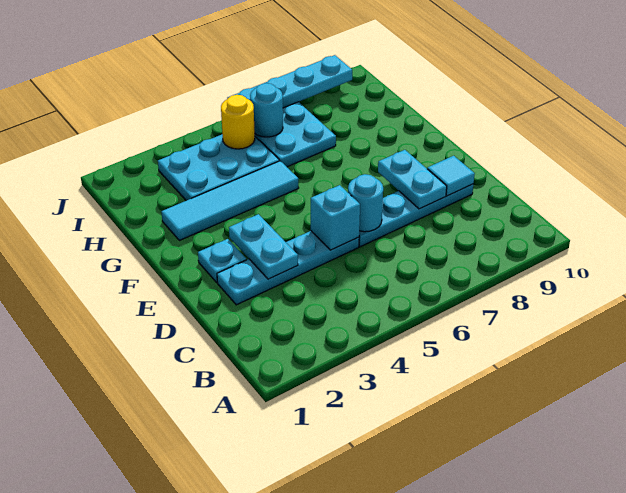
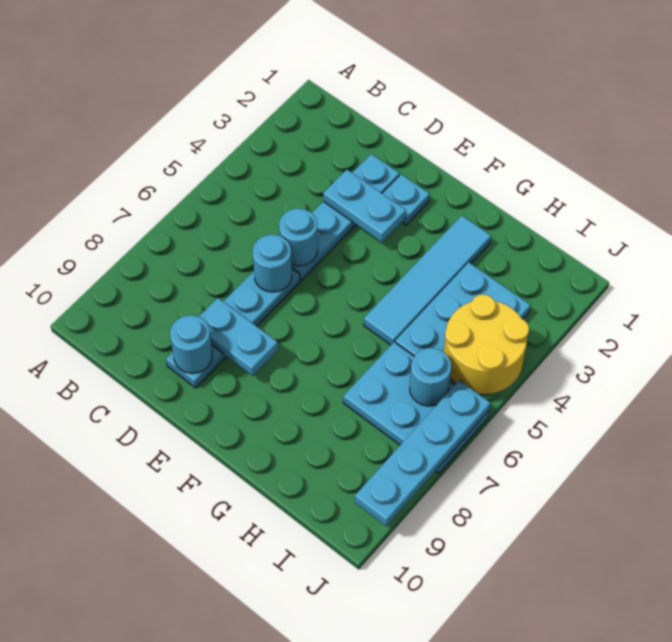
cyan 1x1 brick [311,185,360,250] -> cyan 1x1 round brick [279,209,318,266]
cyan 1x1 tile [427,156,475,196] -> cyan 1x1 round brick [170,315,213,373]
yellow 1x1 round brick [221,95,255,149] -> yellow 2x2 round brick [444,295,529,394]

